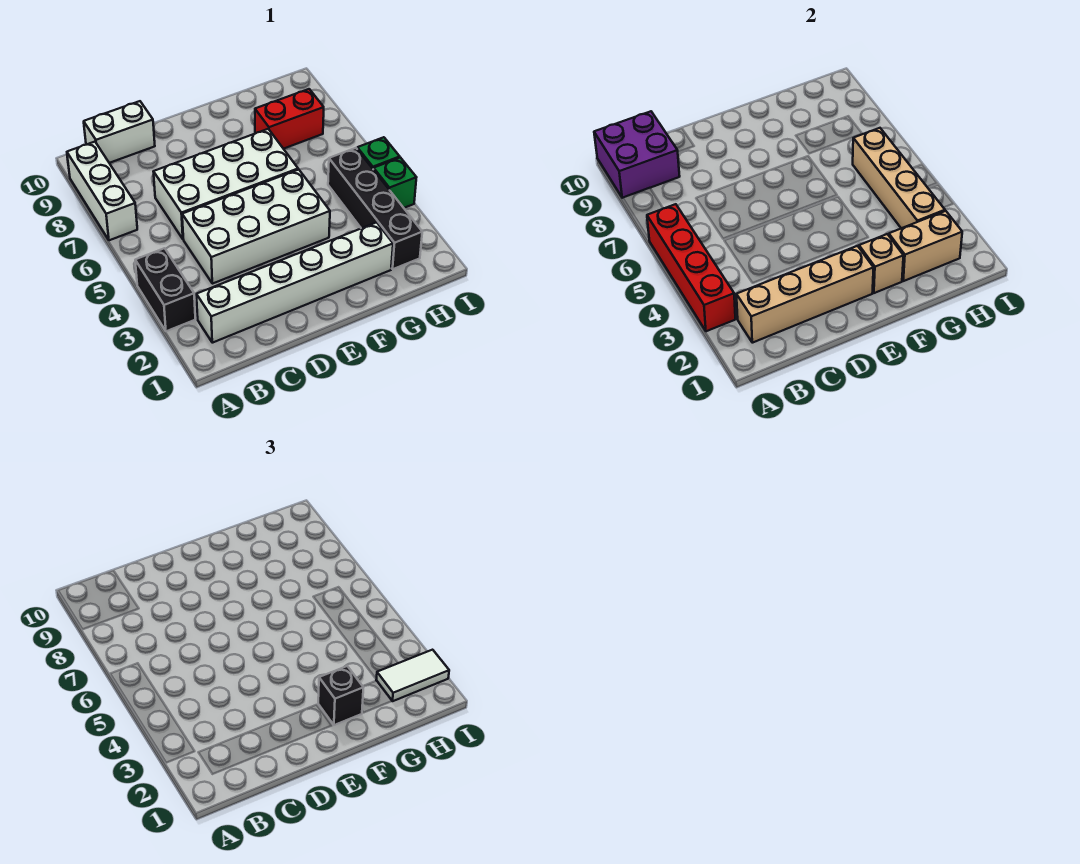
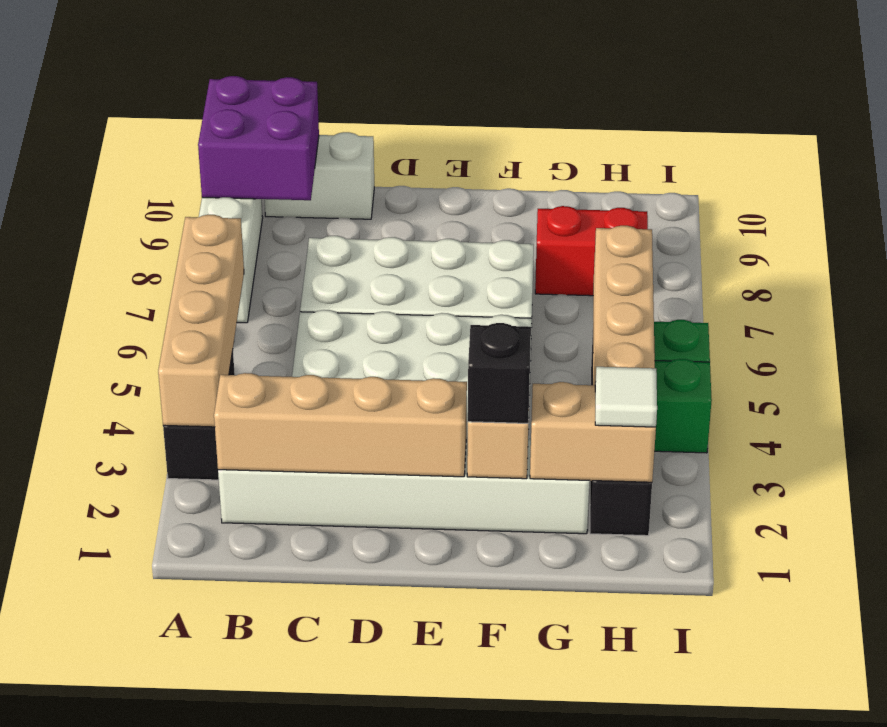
red 1x4 brick [647,204,735,331] -> tan 1x4 brick [158,215,244,427]
white 1x2 tile [376,650,449,701] -> white 1x1 tile [595,367,657,427]

